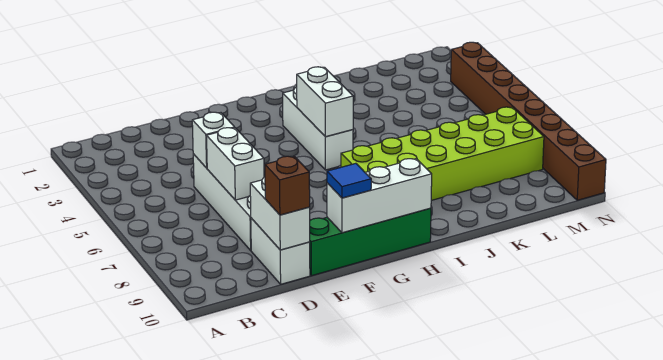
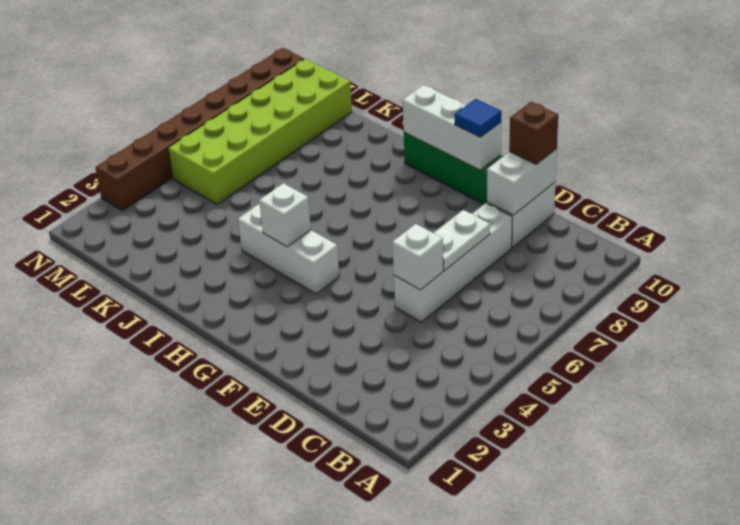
white 1x2 brick [207,128,264,200] -> white 1x2 plate [434,210,490,270]
white 1x3 brick [283,87,353,170] -> white 1x3 brick turned to [238,204,339,294]
white 1x2 brick [297,67,353,137] -> white 1x1 brick [259,183,311,247]
lime 2x6 brick [341,107,544,200] -> lime 2x6 brick turned to [168,59,352,204]

